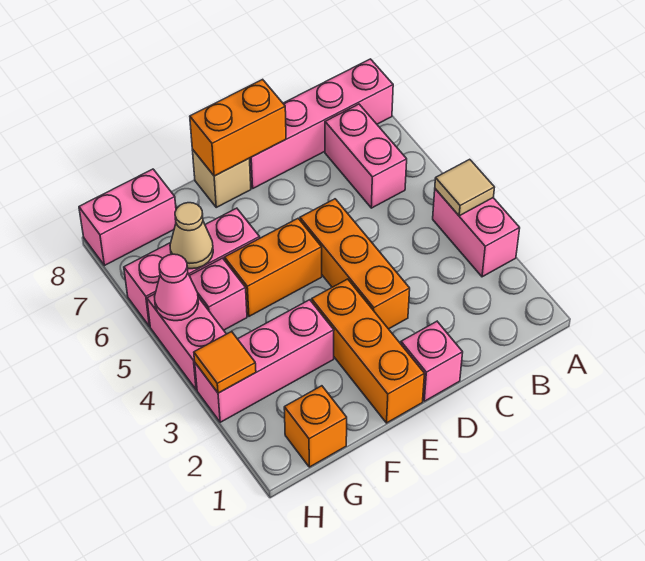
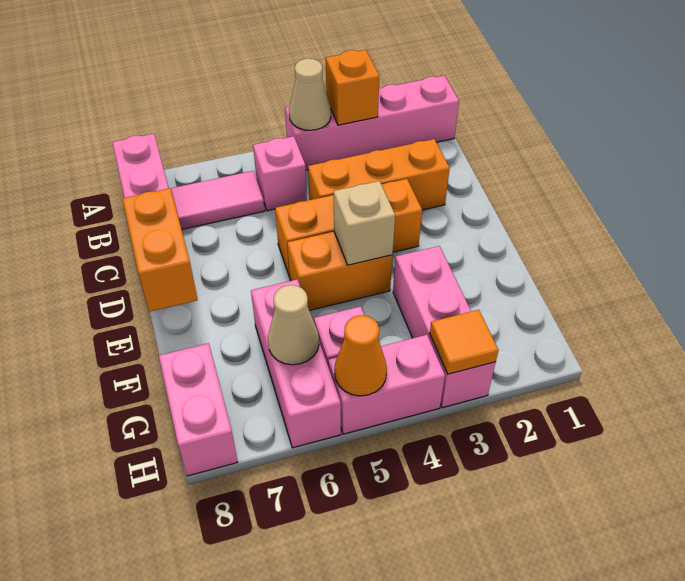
pink 1x2 brick [433,189,520,277] -> pink 1x4 brick [285,76,459,170]
tan 1x1 tile [435,159,495,216] -> tan 1x1 cone [289,59,331,130]
pink 1x2 brick [325,104,407,208] -> pink 1x2 tile [171,171,265,230]
pink 1x1 brick [401,321,463,401] -> pink 1x1 brick moved to [253,136,307,211]
orange 1x3 brick [312,279,425,423] -> orange 1x3 brick moved to [308,139,450,210]
orange 1x2 brick [225,219,322,316] -> orange 1x2 brick turned to [287,232,392,310]
tan 1x1 brick [192,149,251,207] -> tan 1x1 brick moved to [334,181,395,265]
orange 1x1 brick [284,386,347,467] -> orange 1x1 brick moved to [326,50,379,125]
pink 1x1 cone [155,254,198,321] -> orange 1x1 cone [335,315,387,396]

